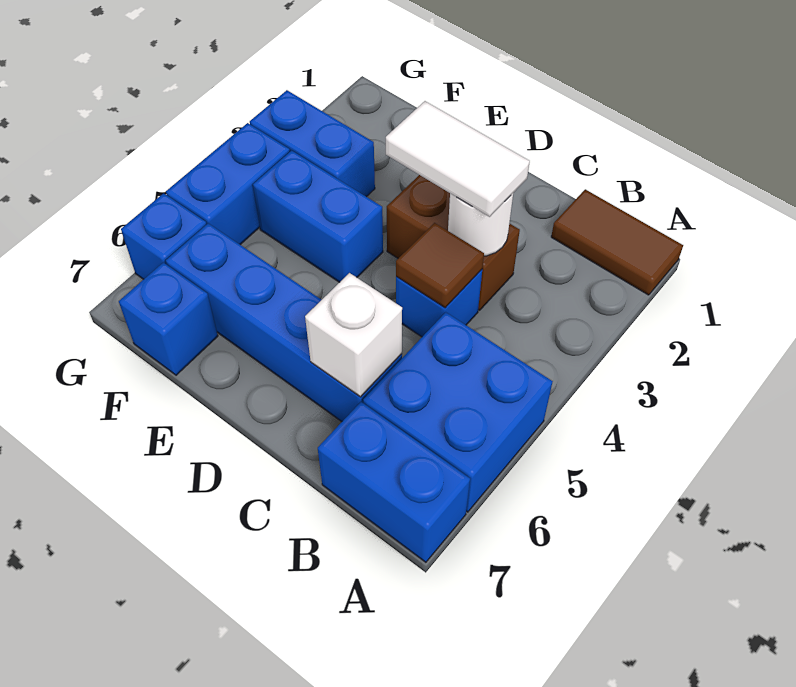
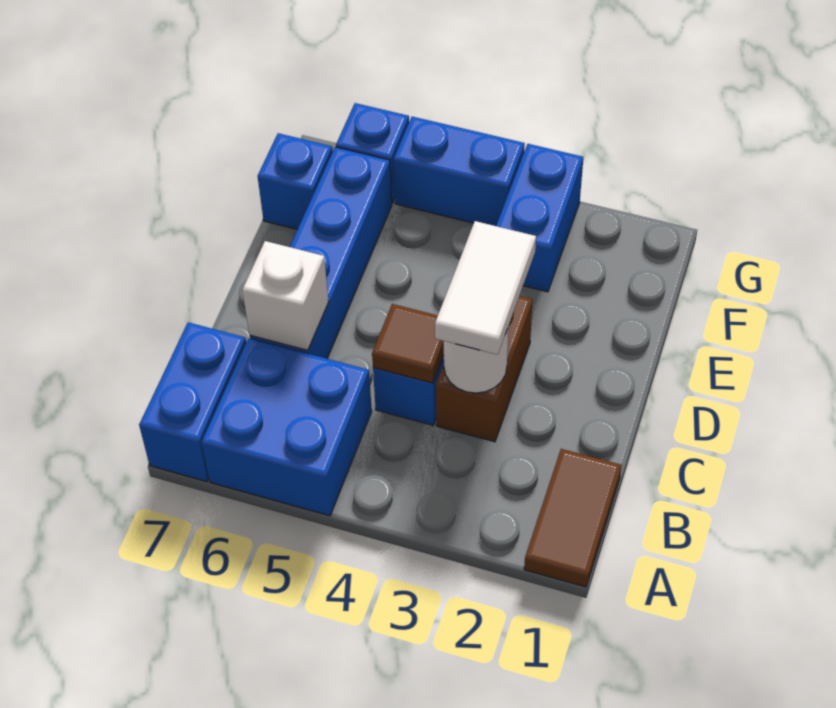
blue 1x2 brick [253,150,383,282] -> none

